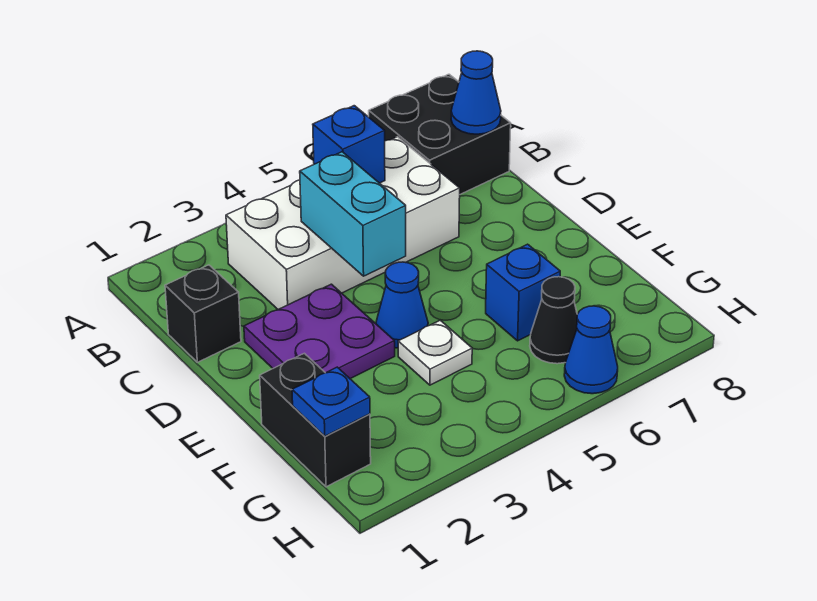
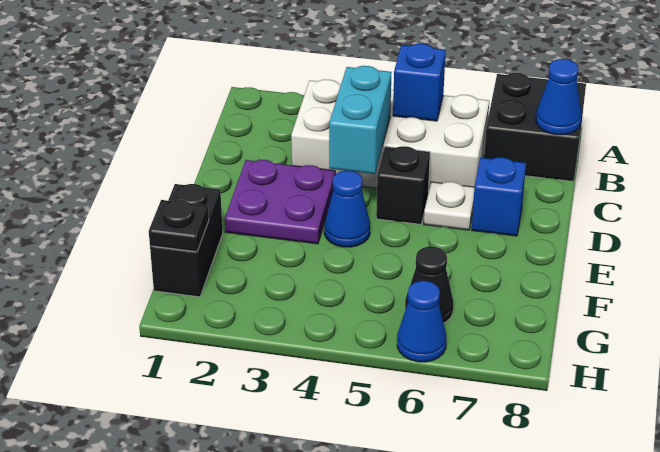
black 1x1 brick [165,265,241,362] -> black 1x1 brick moved to [376,146,430,224]
white 1x1 plate [398,320,472,385] -> white 1x1 plate moved to [424,182,474,230]
blue 1x1 brick [486,244,560,341] -> blue 1x1 brick moved to [472,157,526,236]
blue 1x1 plate [292,367,370,436] -> black 1x1 plate [149,200,209,252]

